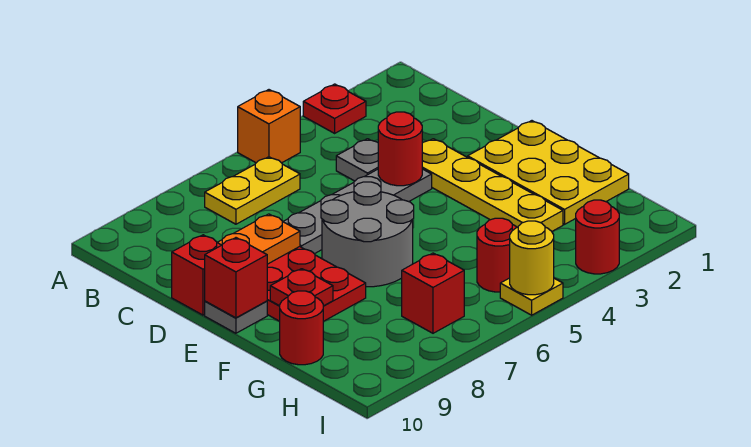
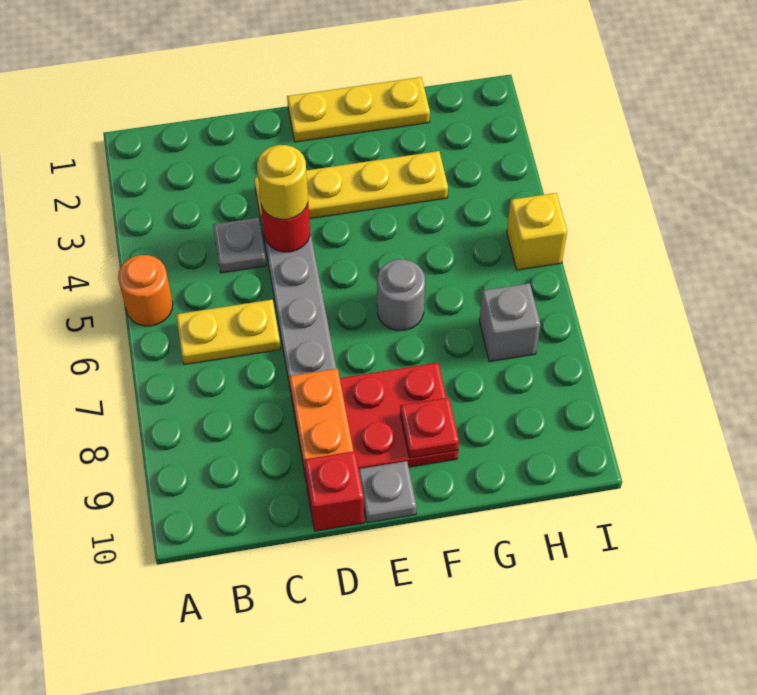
red 1x1 plate [303,84,366,133] -> none
orange 1x1 brick [238,90,300,163] -> orange 1x1 round brick [118,255,173,326]
yellow 1x2 plate [205,157,300,224] -> yellow 1x2 plate turned to [176,300,281,365]
yellow 2x3 plate [468,121,629,224] -> yellow 1x3 plate [287,77,430,142]
grey 2x2 round brick [321,182,414,287] -> grey 1x1 round brick [377,259,425,331]
red 1x1 brick [205,238,267,318] -> none
red 1x1 round brick [280,291,323,365] -> none
red 1x1 round brick [477,218,517,292] -> none
red 1x1 brick [402,253,464,333] -> grey 1x1 brick [479,283,541,362]
red 1x1 round brick [576,200,619,274] -> none
yellow 1x1 plate [500,278,563,315] -> yellow 1x1 brick [507,193,567,270]
yellow 1x1 round brick [510,221,554,295] -> yellow 1x1 round brick moved to [257,145,308,219]

